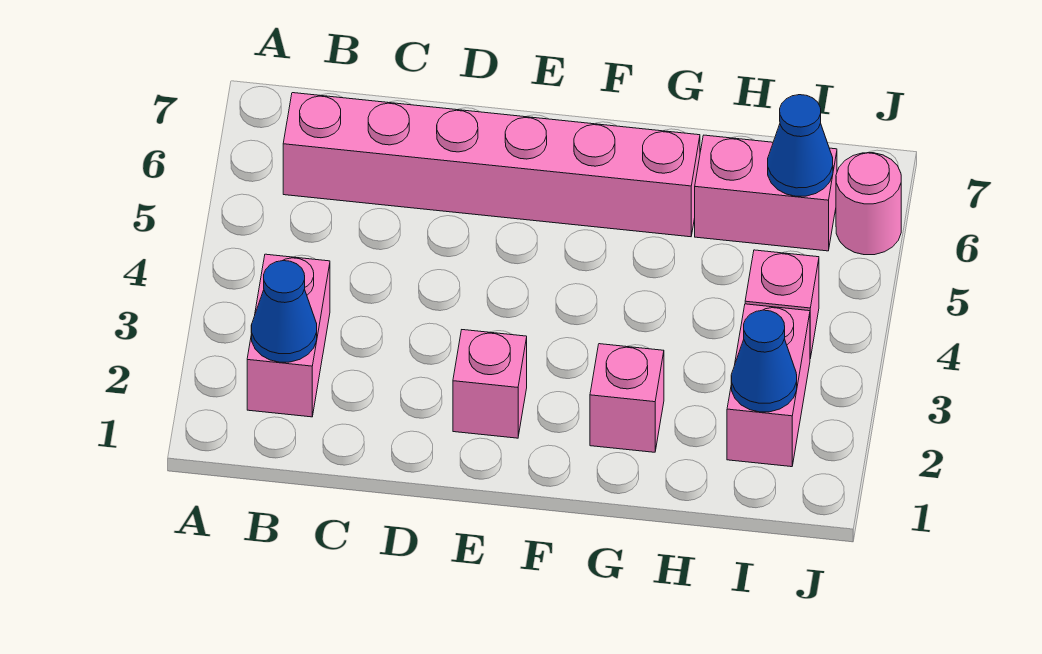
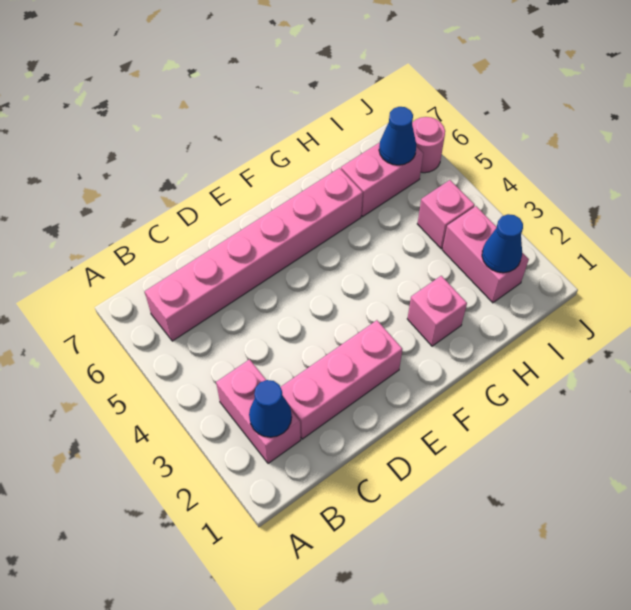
pink 1x1 brick [453,330,527,438] -> pink 1x3 brick [281,320,402,439]

